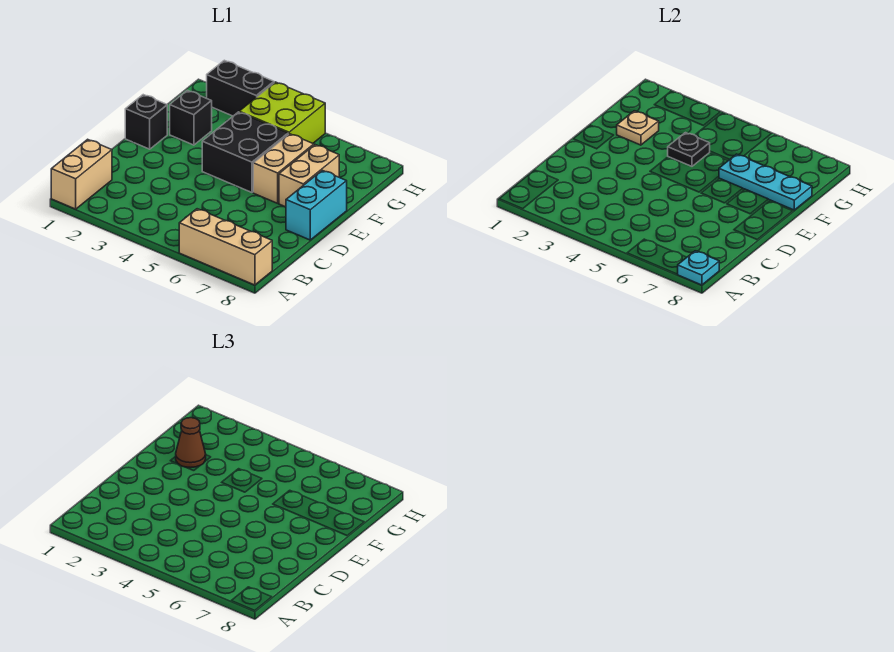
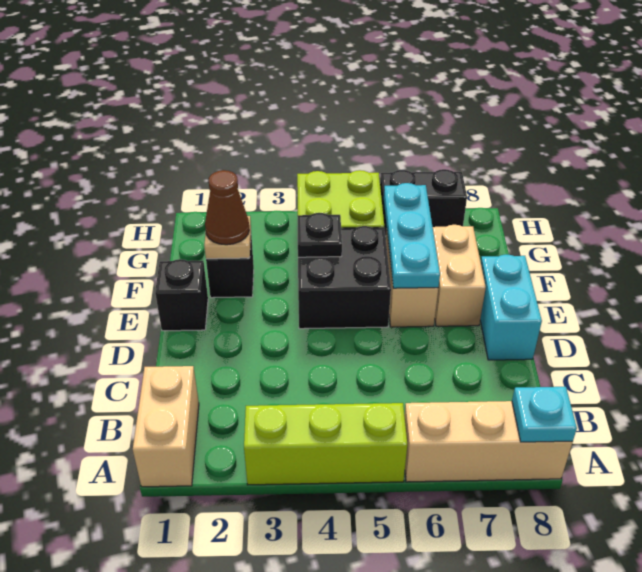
none -> lime 1x3 brick [244,403,407,485]
cyan 1x3 plate [719,154,812,210] -> cyan 1x3 plate turned to [384,183,440,288]
black 1x2 brick [207,60,274,116] -> black 1x2 brick moved to [380,169,467,236]

